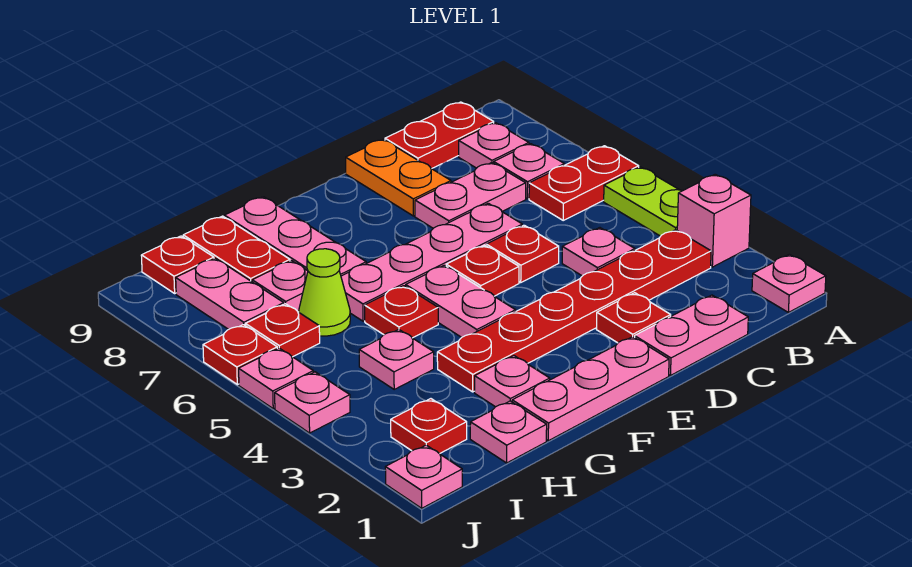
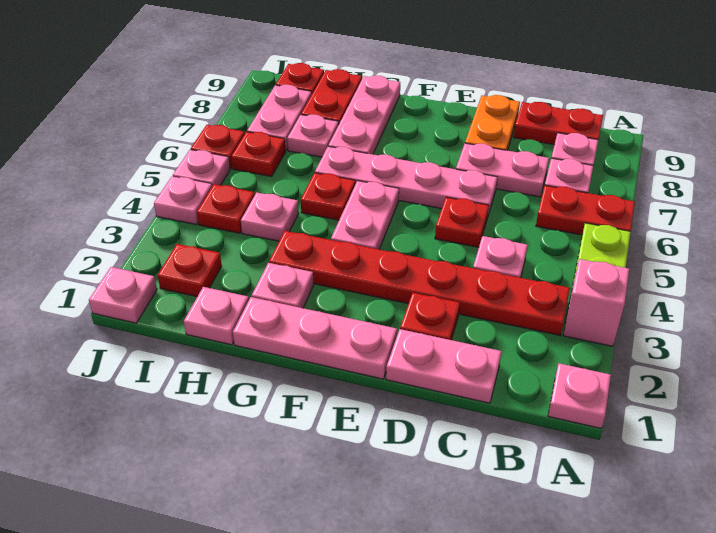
red 1x1 plate [446,245,519,296] -> red 1x1 plate moved to [197,184,255,233]
lime 1x1 cone [299,249,350,336] -> none

